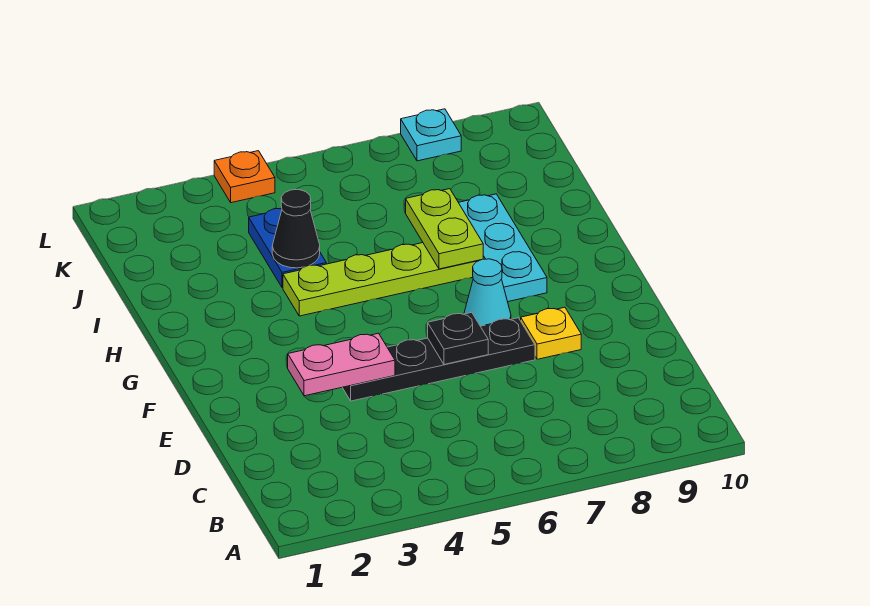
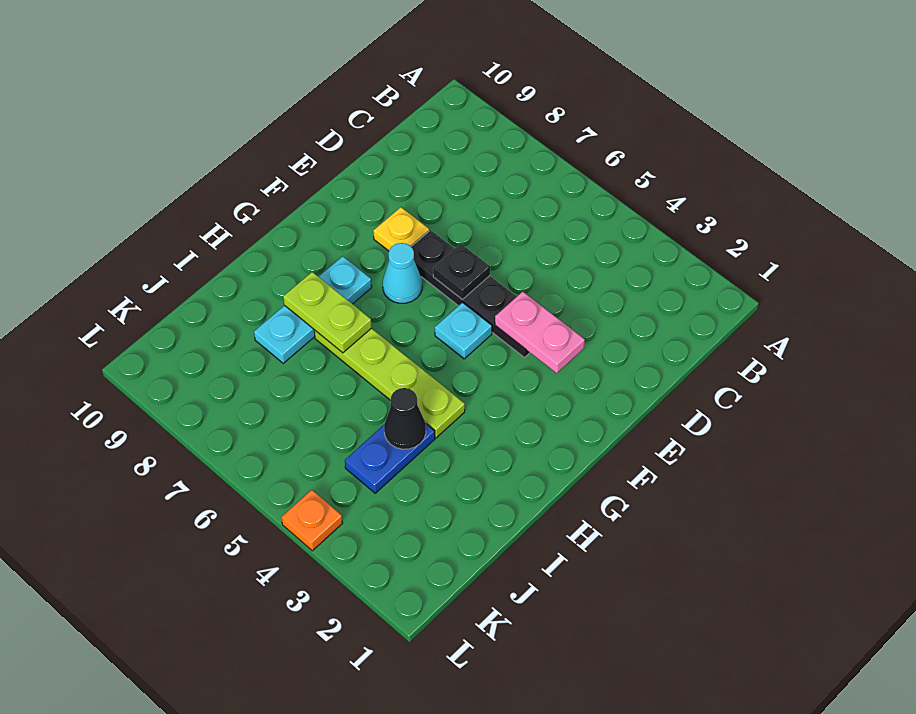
lime 1x2 plate [406,189,483,269] -> lime 1x2 plate turned to [283,272,372,353]
cyan 1x1 plate [401,109,461,161] -> cyan 1x1 plate moved to [435,303,492,359]

